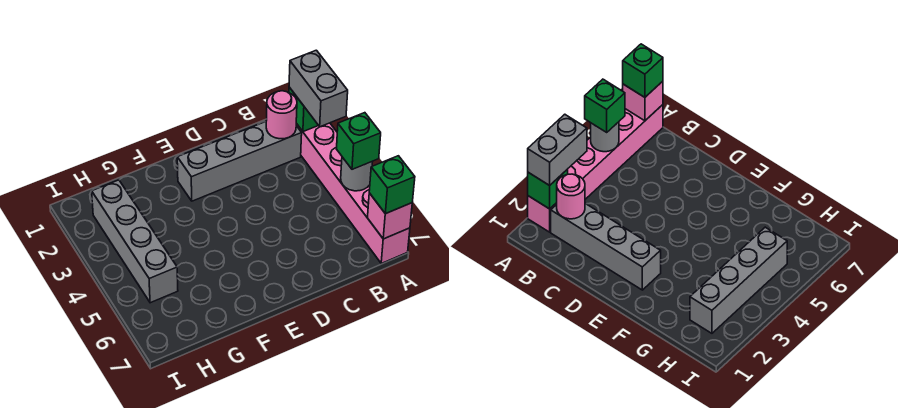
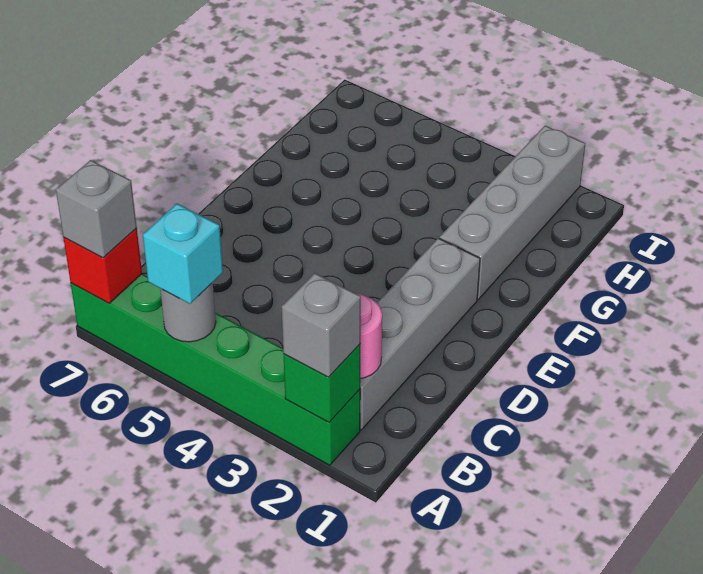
pink 1x6 brick [296,123,410,263] -> green 1x6 brick [71,274,360,465]
grey 1x2 brick [289,50,348,127] -> grey 1x1 brick [282,273,361,377]
green 1x1 brick [337,113,381,169] -> cyan 1x1 brick [143,204,223,304]
pink 1x1 brick [368,193,412,239] -> red 1x1 brick [64,228,142,303]
green 1x1 brick [369,156,415,214] -> grey 1x1 brick [56,160,137,258]
grey 1x4 brick [92,180,178,303] -> grey 1x4 brick turned to [439,126,585,299]

